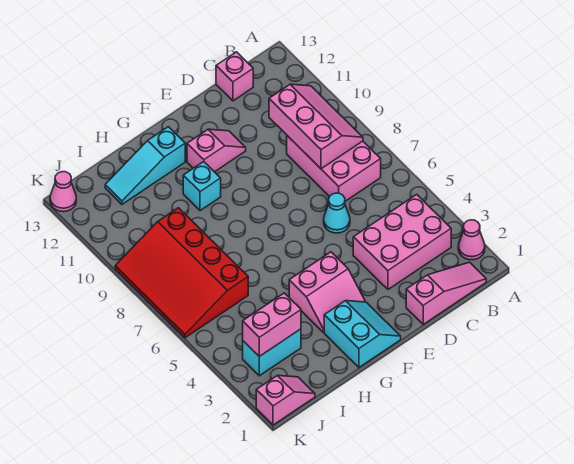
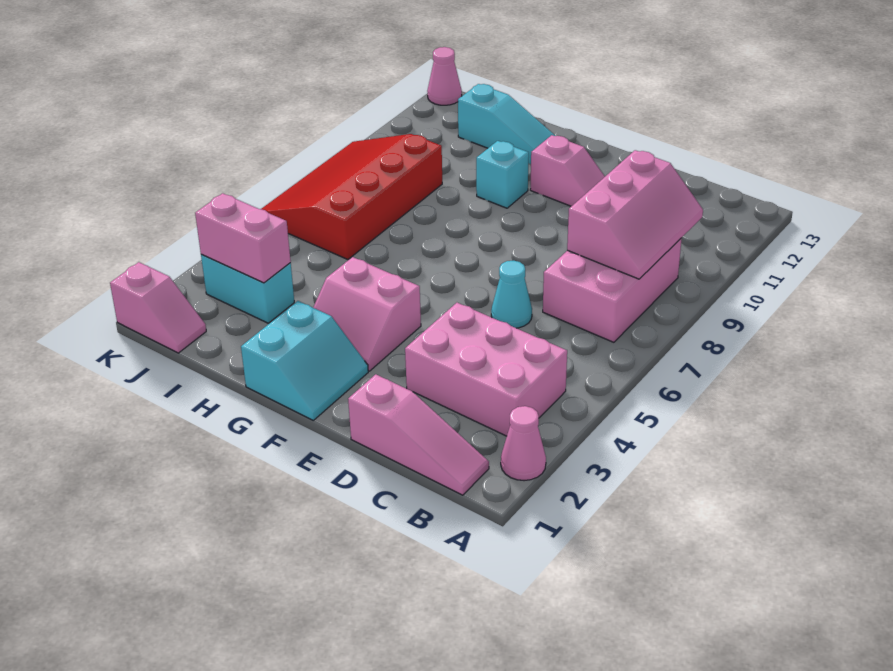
pink 1x1 brick [216,52,253,101] -> none
cyan 1x3 slope [105,127,185,204] -> cyan 1x3 slope turned to [458,84,555,164]

